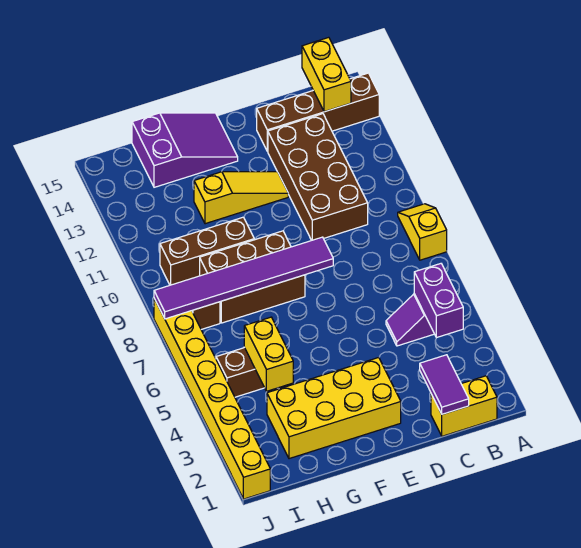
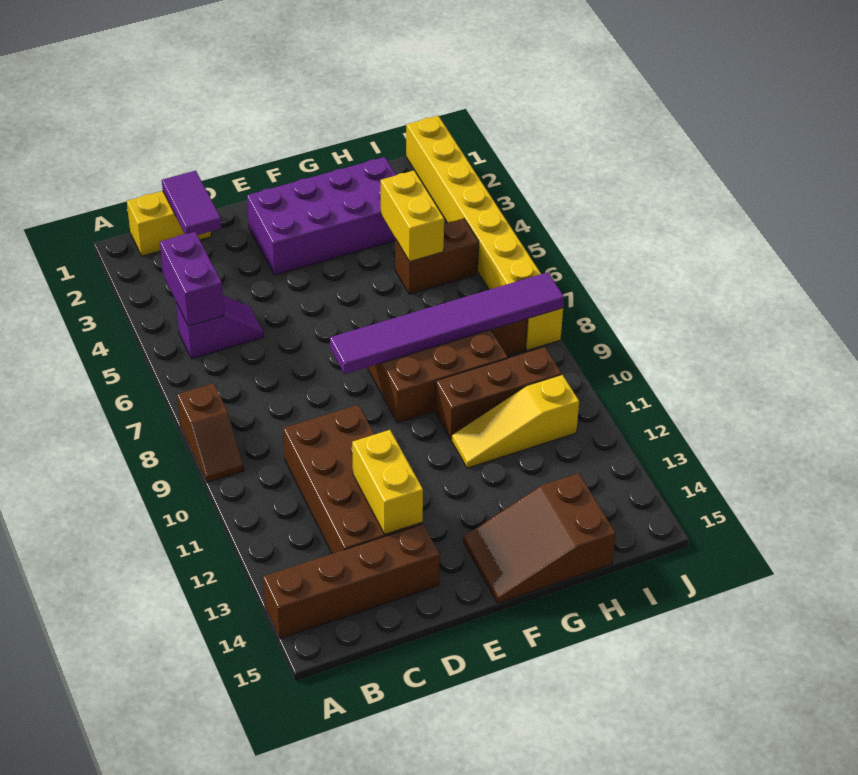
yellow 1x2 slope [398,204,447,260] -> brown 1x2 slope [177,383,244,482]
yellow 1x2 brick [302,37,351,112] -> yellow 1x2 brick moved to [352,430,423,534]
yellow 2x4 brick [267,358,401,459] -> purple 2x4 brick [247,157,396,275]
yellow 1x3 slope [194,172,288,224] -> yellow 1x3 slope moved to [451,375,579,468]
purple 2x3 slope [132,113,238,187] -> brown 2x3 slope [464,473,616,603]

